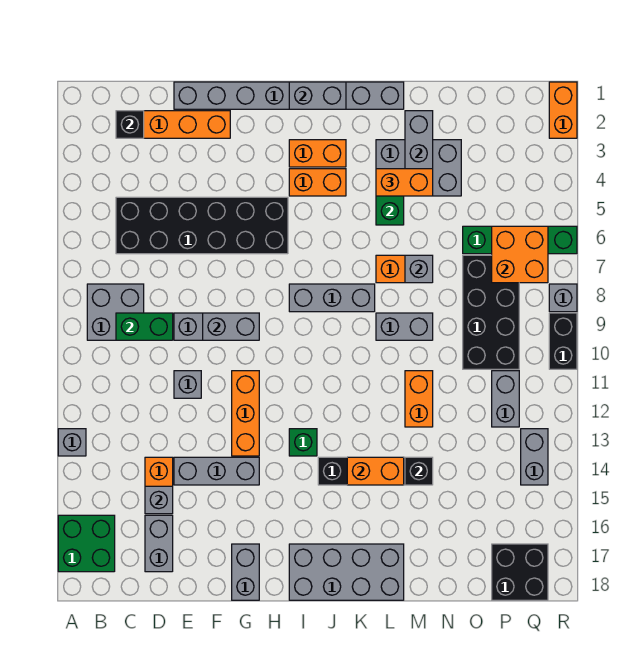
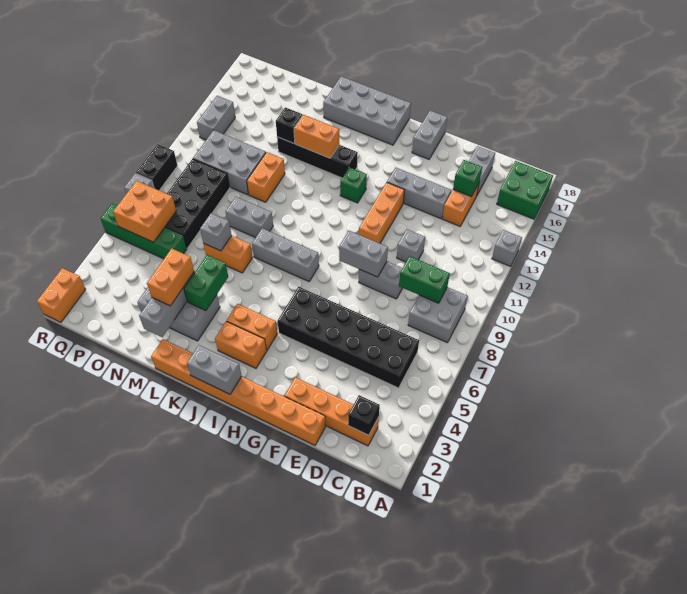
grey 1x1 brick [145,486,173,514] -> green 1x1 brick [453,160,482,196]
grey 1x8 brick [174,82,404,109] -> orange 1x8 brick [151,339,326,445]
orange 1x2 brick [376,169,433,196] -> orange 1x2 brick turned to [147,249,194,306]
grey 1x2 brick [492,371,519,427] -> grey 2x3 brick [193,130,266,195]
black 2x2 brick [492,544,548,600] -> none

